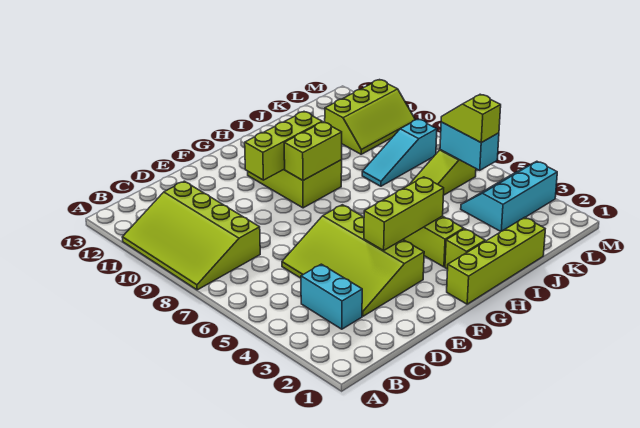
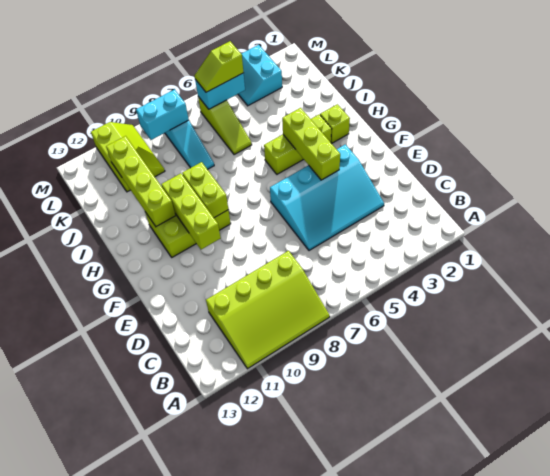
cyan 1x2 brick [301,264,362,329] -> cyan 1x2 brick moved to [136,90,189,140]
lime 3x4 slope [282,205,424,316] -> cyan 3x4 slope [270,145,384,251]
lime 1x4 brick [447,217,545,304] -> lime 1x4 brick moved to [106,136,175,226]
cyan 2x3 slope [461,161,557,232] -> cyan 2x2 slope [238,45,282,106]

